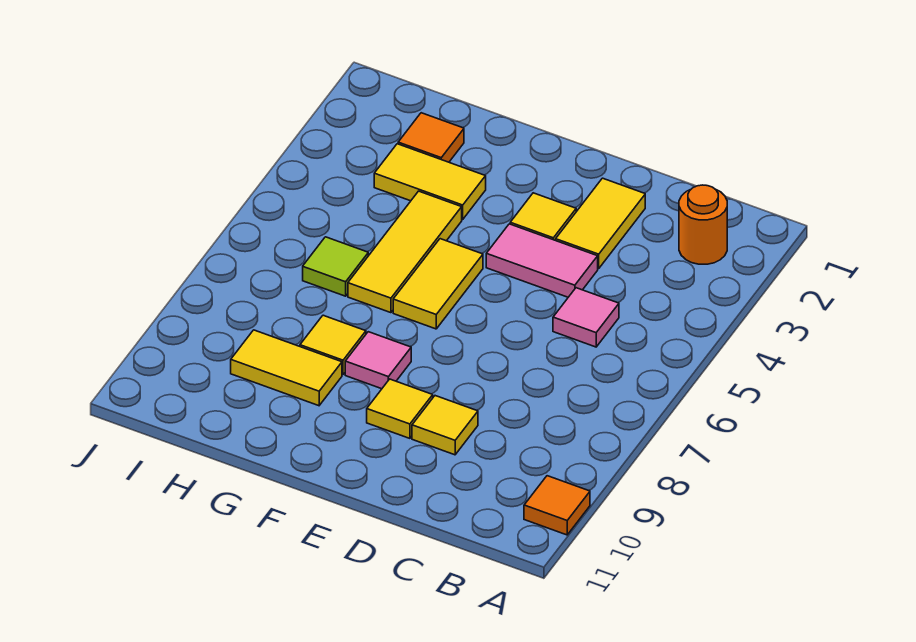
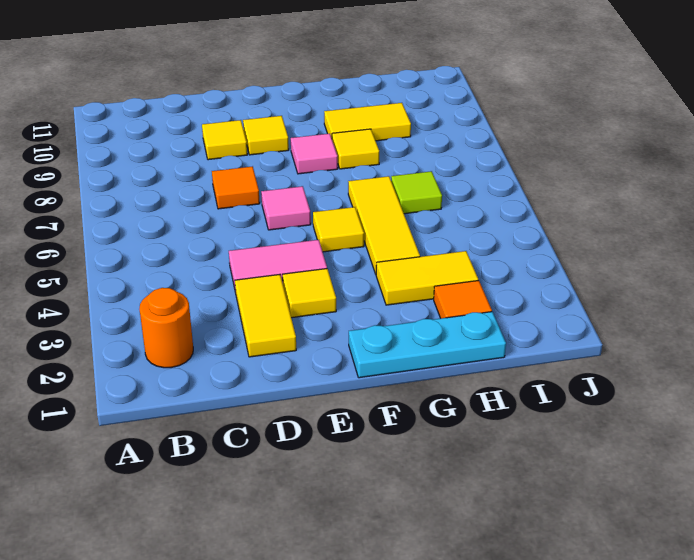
orange 1x1 tile [524,476,590,535] -> orange 1x1 tile moved to [212,166,260,209]
pink 1x1 tile [553,288,619,347] -> pink 1x1 tile moved to [261,186,311,230]
none -> cyan 1x3 plate [349,312,506,378]
yellow 1x2 tile [393,239,483,329] -> yellow 1x1 tile [313,207,364,252]

